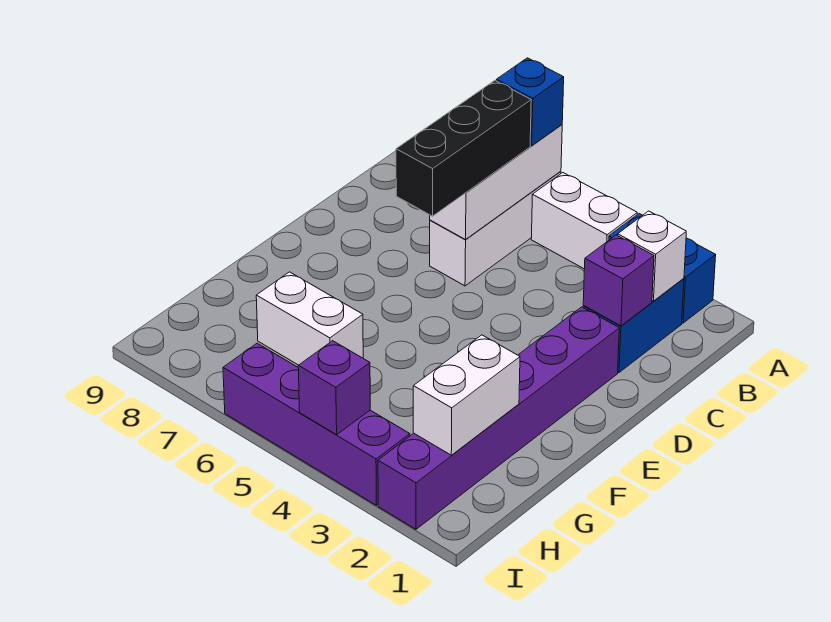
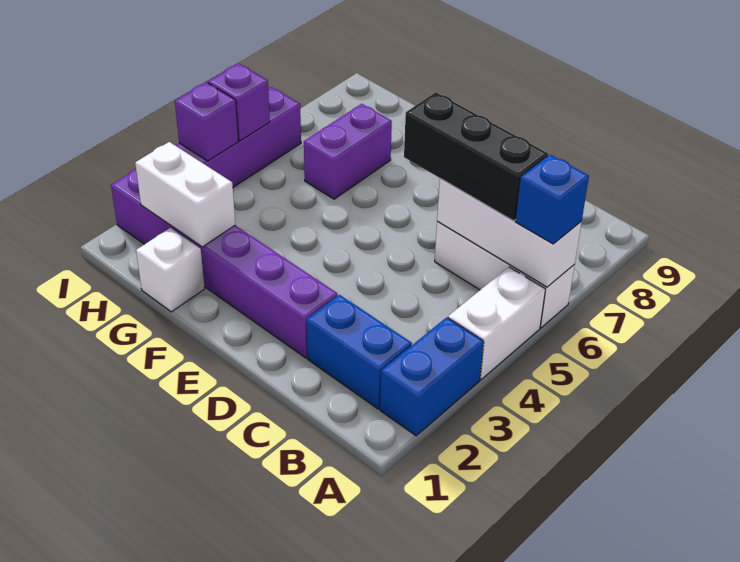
white 1x1 brick [618,211,686,301] -> white 1x1 brick moved to [136,228,205,312]
purple 1x1 brick [583,235,654,326] -> purple 1x1 brick moved to [208,63,270,141]
white 1x2 brick [256,272,363,365] -> purple 1x2 brick [304,104,392,199]

